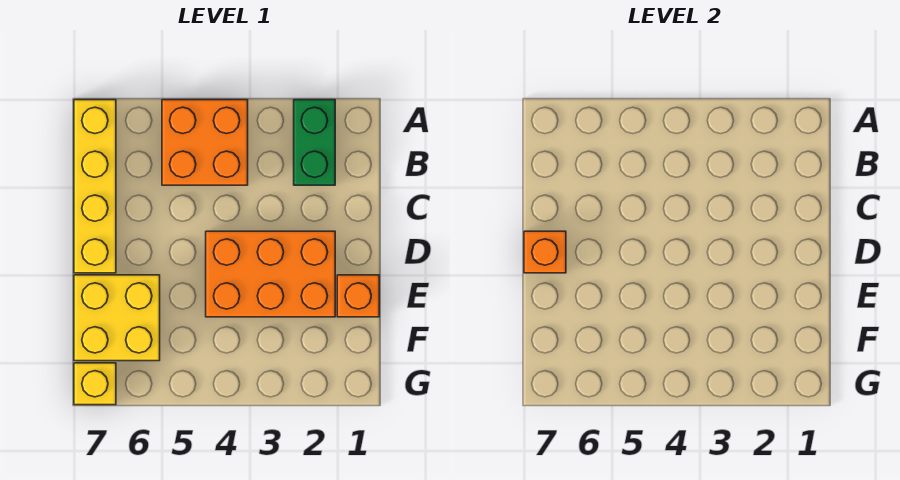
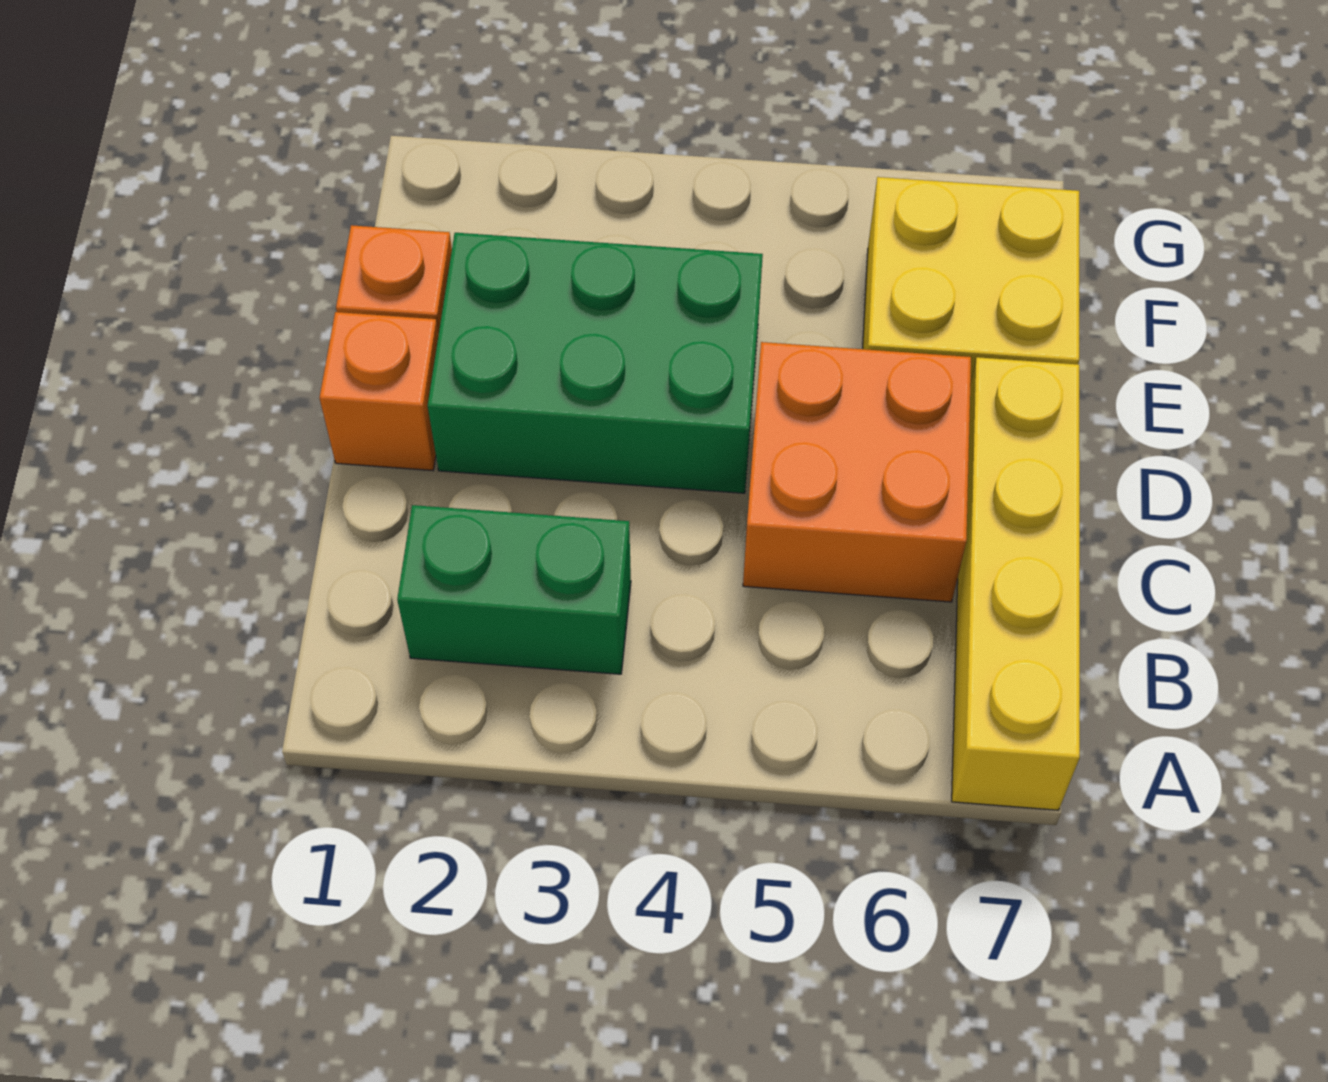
green 1x2 brick [294,100,335,185] -> green 1x2 brick turned to [397,505,631,674]
orange 2x2 brick [162,100,248,185] -> orange 2x2 brick moved to [743,342,971,602]
orange 2x3 brick [206,231,335,317] -> green 2x3 brick [428,233,763,493]
orange 1x1 brick [524,231,566,273] -> orange 1x1 brick moved to [319,312,438,471]
yellow 1x1 brick [74,363,116,405] -> none

